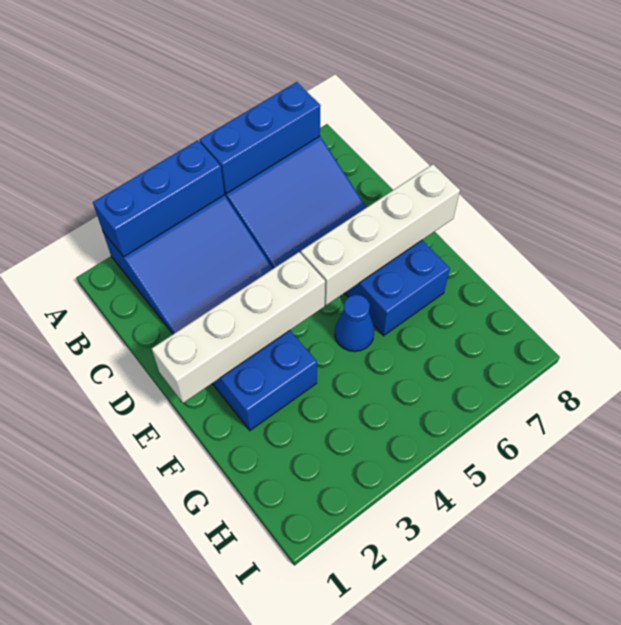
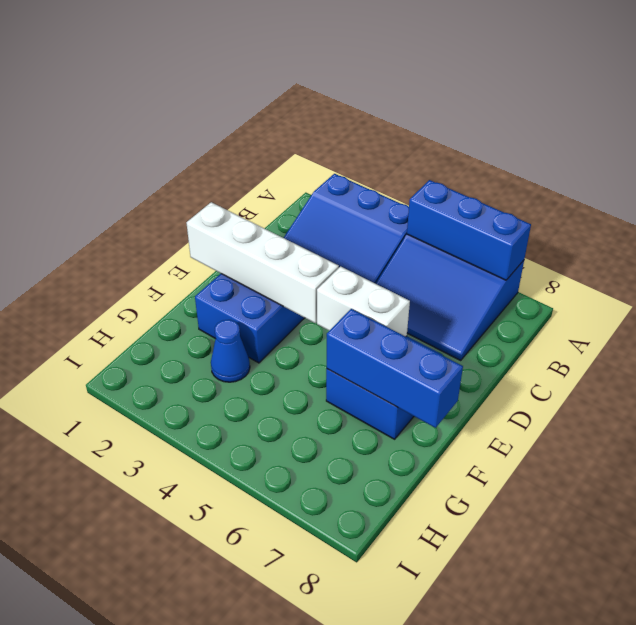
blue 1x3 brick [93,140,225,257] -> blue 1x3 brick moved to [327,309,463,428]
white 1x4 brick [301,164,460,305] -> white 1x2 brick [317,266,410,337]
blue 1x1 cone [335,295,374,352] -> blue 1x1 cone moved to [211,320,250,382]

